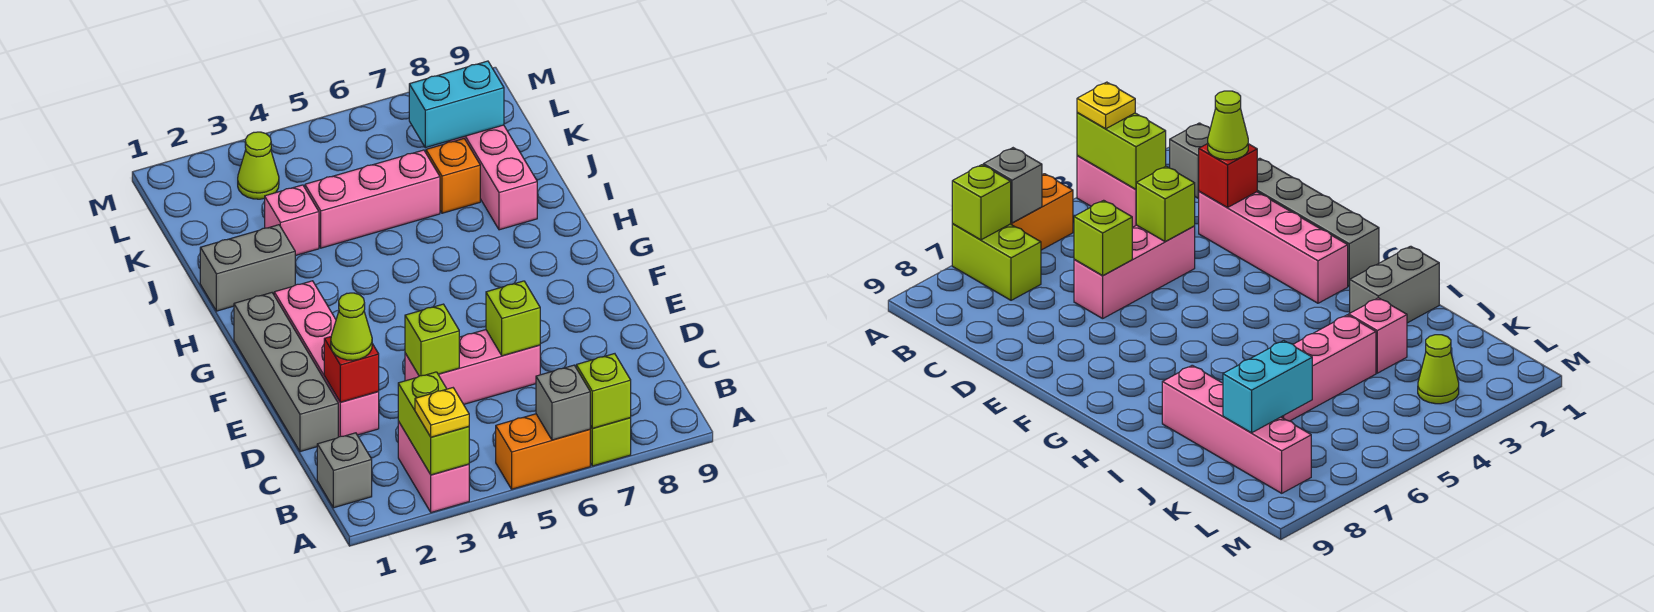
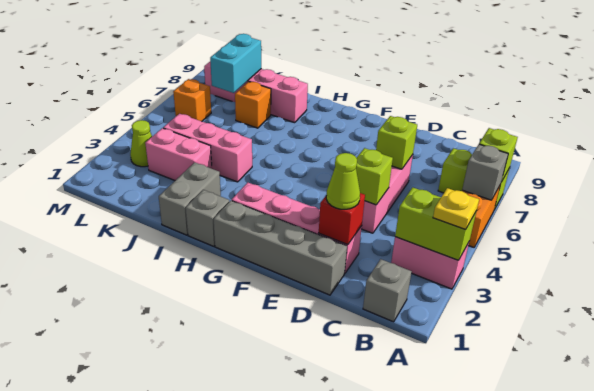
none -> grey 1x1 brick [186,190,229,246]
pink 1x1 brick [265,185,319,256] -> pink 1x2 brick [145,128,212,180]
pink 1x3 brick [305,150,440,248] -> pink 1x3 brick turned to [163,114,252,182]
none -> orange 1x1 brick [173,79,211,121]

